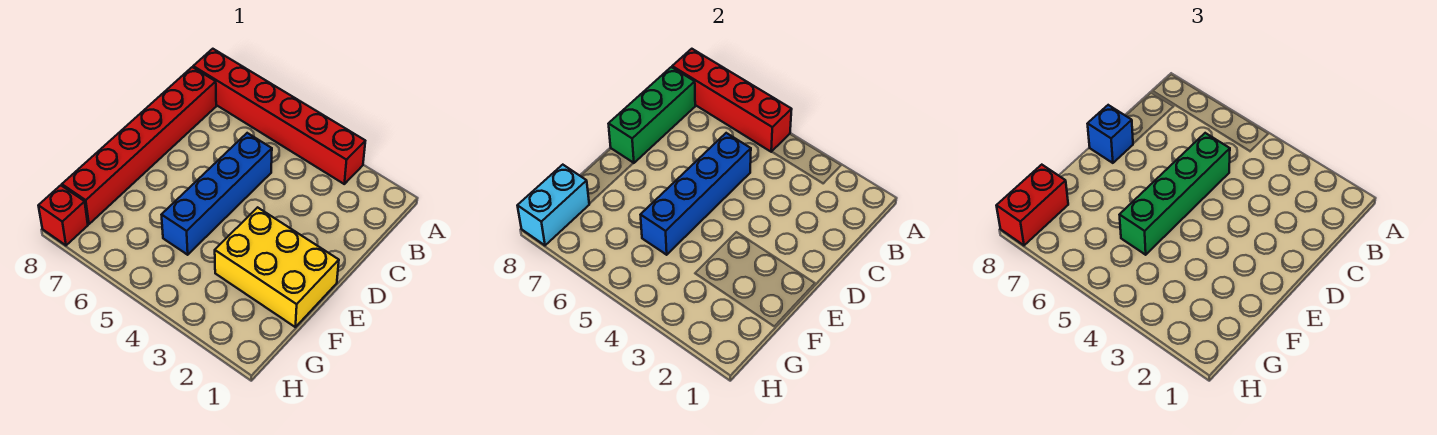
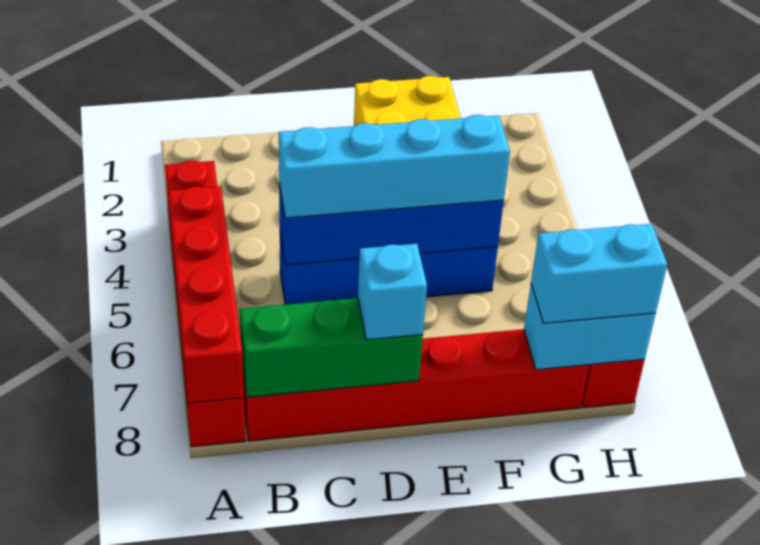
green 1x4 brick [1120,133,1230,255] -> cyan 1x4 brick [279,115,510,218]
blue 1x1 brick [1088,105,1133,163] -> cyan 1x1 brick [358,244,427,340]
red 1x2 brick [996,165,1068,245] -> cyan 1x2 brick [531,224,667,323]

